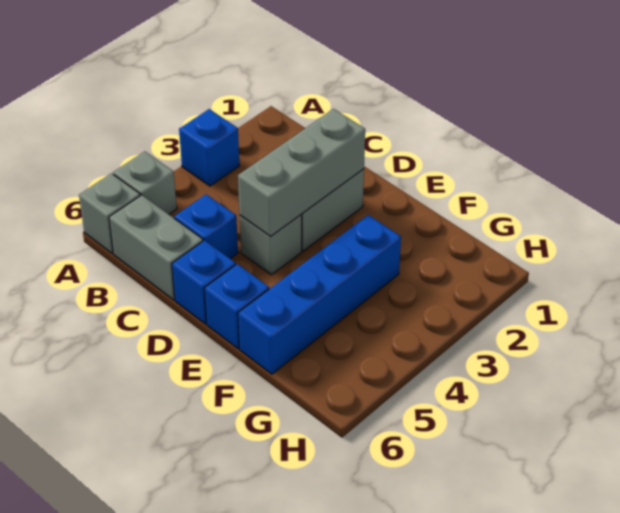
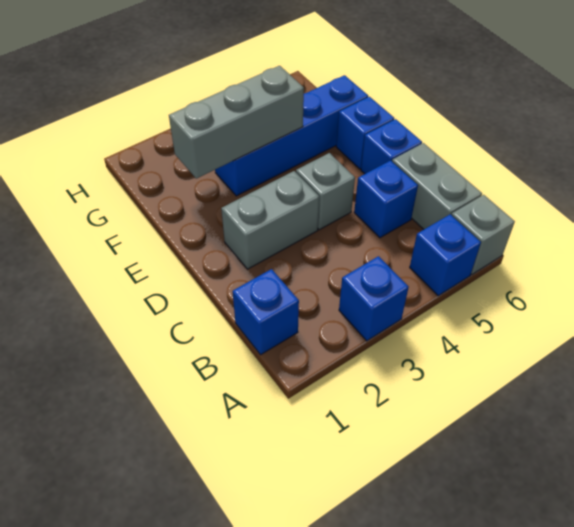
grey 1x1 brick [113,151,177,214] -> blue 1x1 brick [410,215,481,296]
none -> blue 1x1 brick [233,269,299,355]
grey 1x3 brick [238,109,365,237] -> grey 1x3 brick moved to [169,66,304,179]

